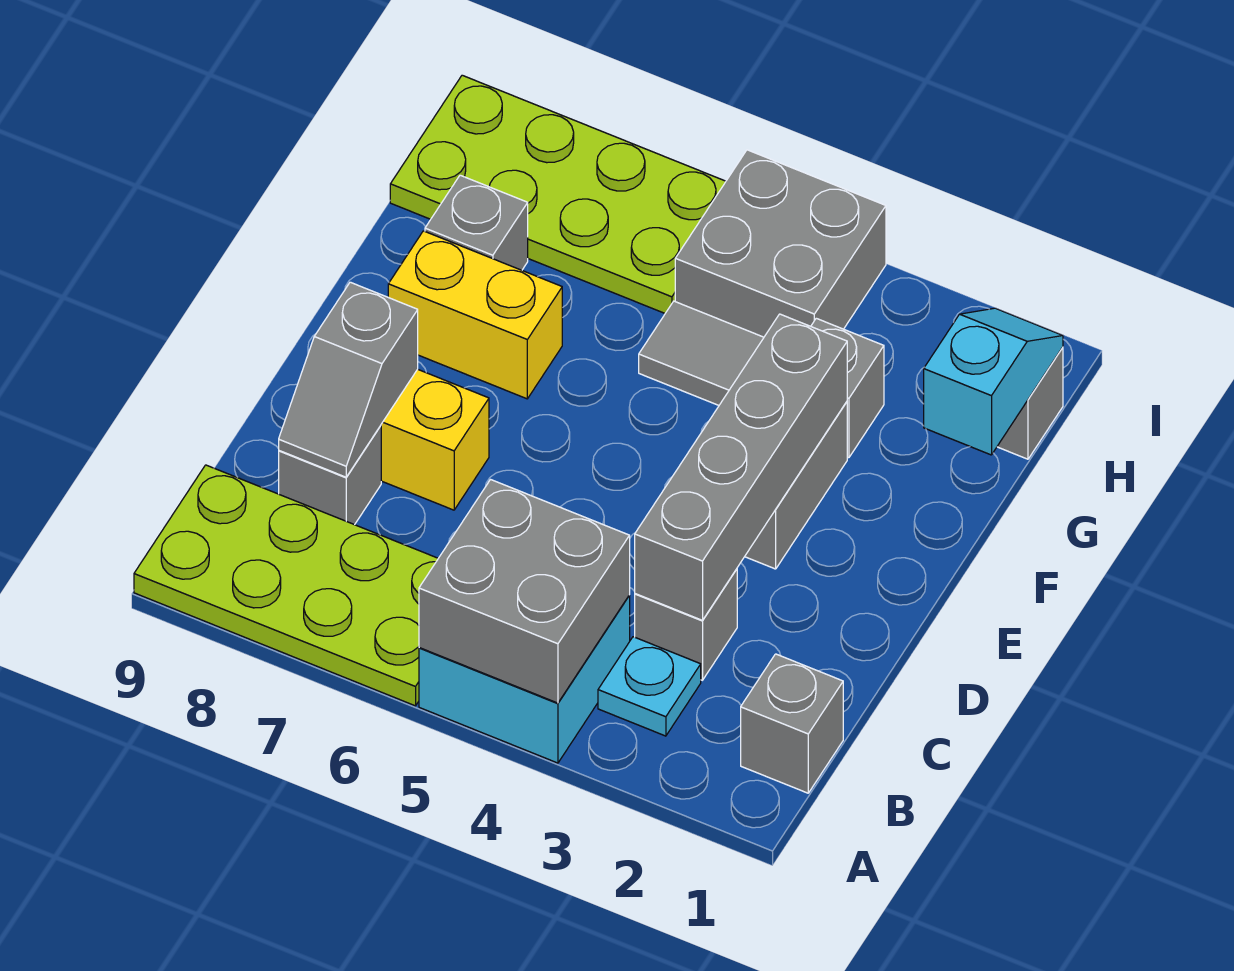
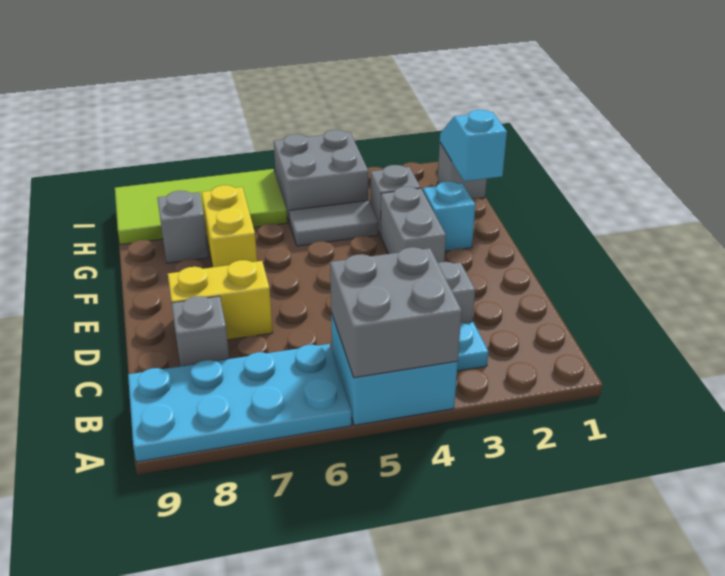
lime 2x4 plate [134,465,438,706] -> cyan 2x4 plate [128,344,351,462]
grey 1x1 brick [741,654,843,793] -> none
grey 1x4 brick [635,314,847,620] -> none
grey 1x2 slope [279,282,418,477] -> none
none -> cyan 1x1 brick [423,181,475,251]
yellow 1x2 brick [388,231,562,399] -> yellow 1x2 brick turned to [201,185,257,267]
lime 2x4 plate [390,75,726,313] -> lime 2x4 tile [115,169,287,245]

